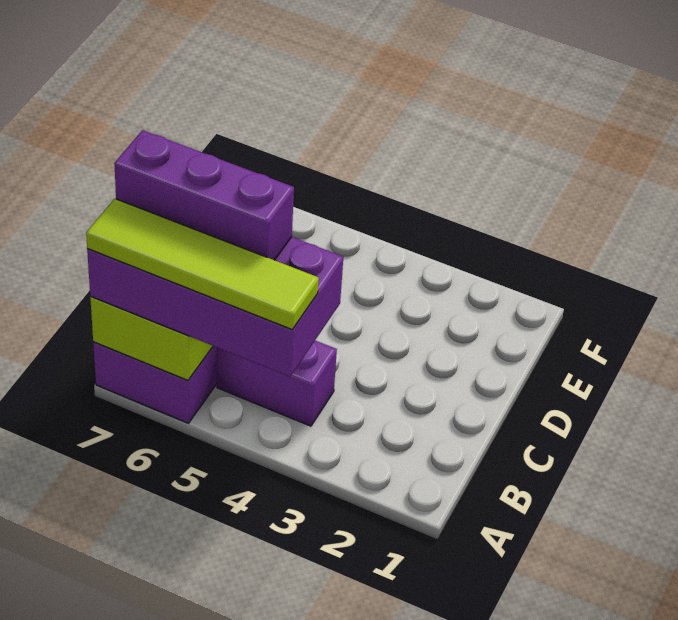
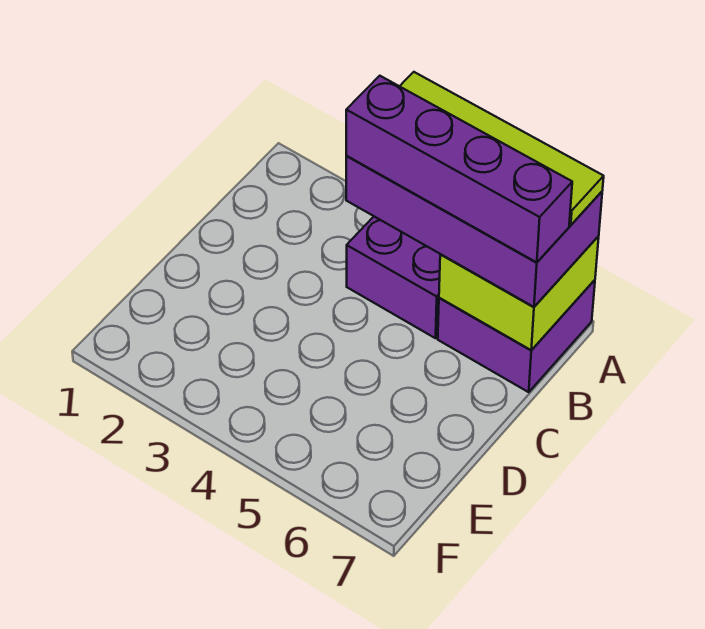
purple 1x3 brick [114,130,294,260] -> purple 1x4 brick [346,76,572,262]

